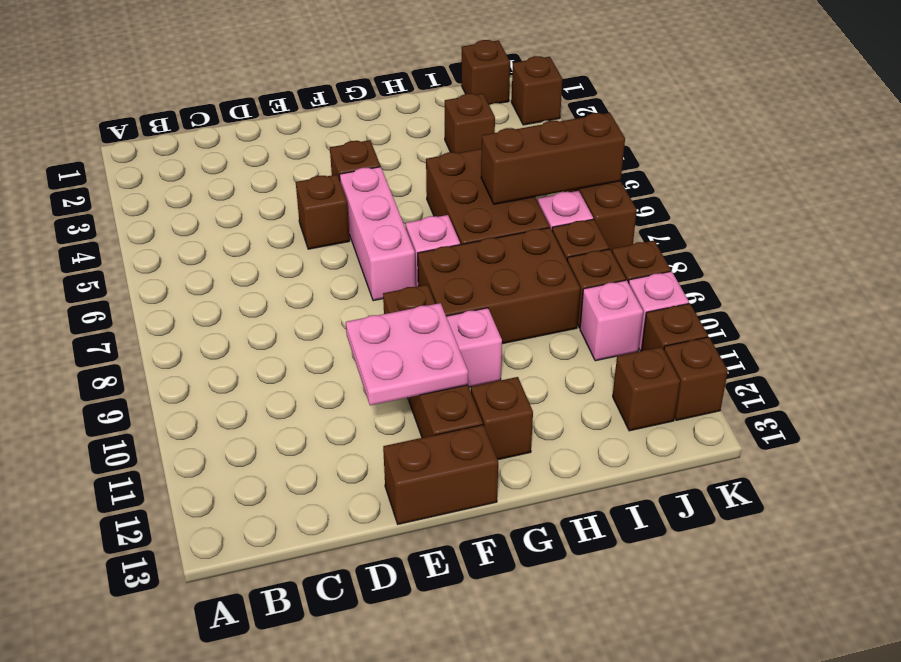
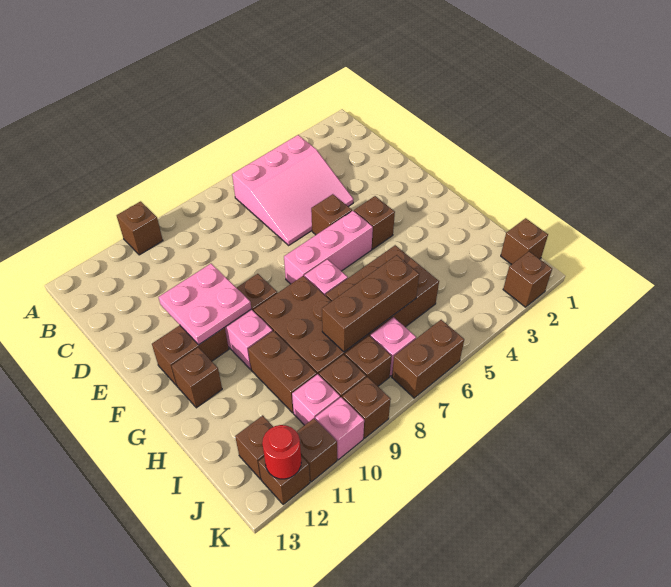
none -> pink 3x3 slope [232,135,354,245]
brown 1x2 brick [383,425,498,524] -> brown 1x2 brick moved to [248,331,317,413]
brown 1x1 brick [445,94,495,153] -> brown 1x1 brick moved to [117,201,163,255]
brown 1x3 brick [481,113,625,204] -> brown 1x3 brick turned to [322,255,419,352]
none -> red 1x1 round brick [262,425,301,479]

